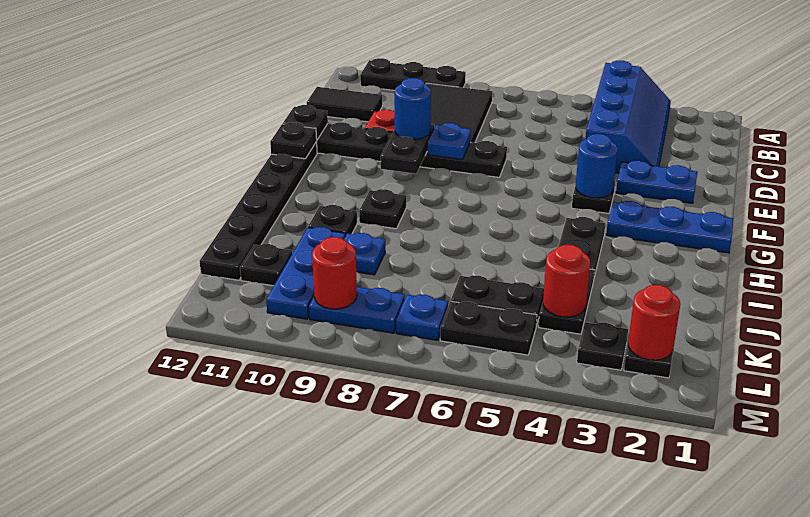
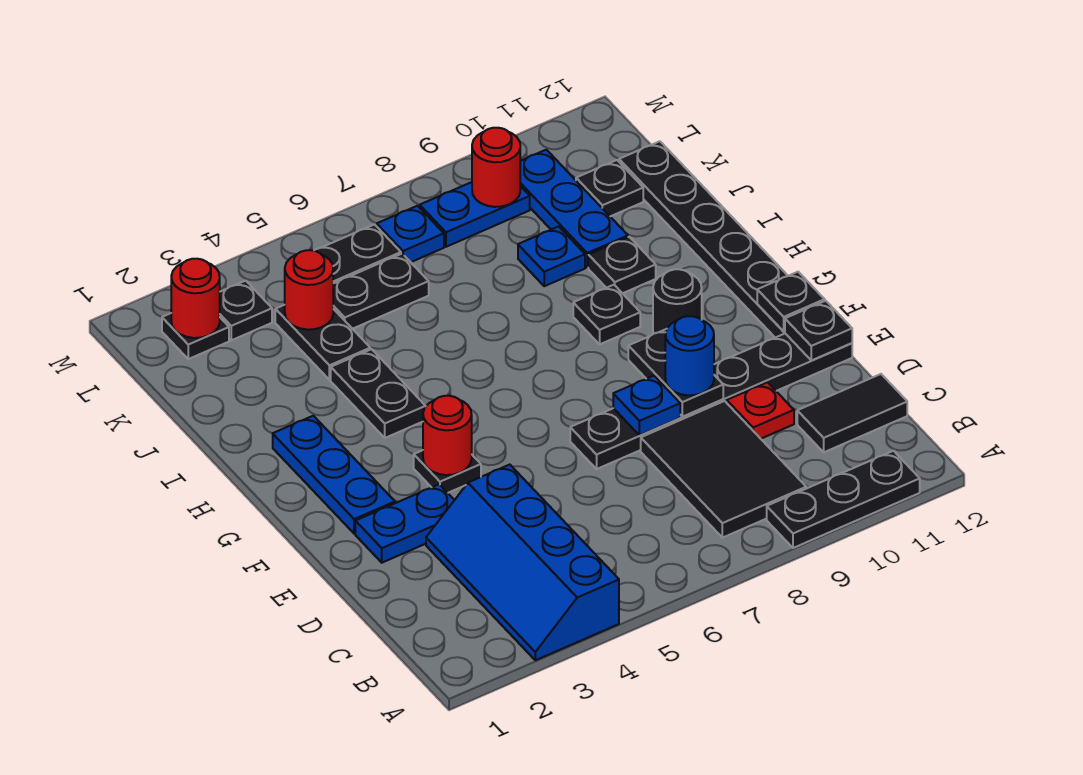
blue 1x1 round brick [576,134,618,198] -> red 1x1 round brick [423,396,472,475]
blue 1x3 plate [606,201,733,253] -> blue 1x3 plate turned to [273,416,395,534]
none -> black 1x1 round brick [653,269,702,334]

